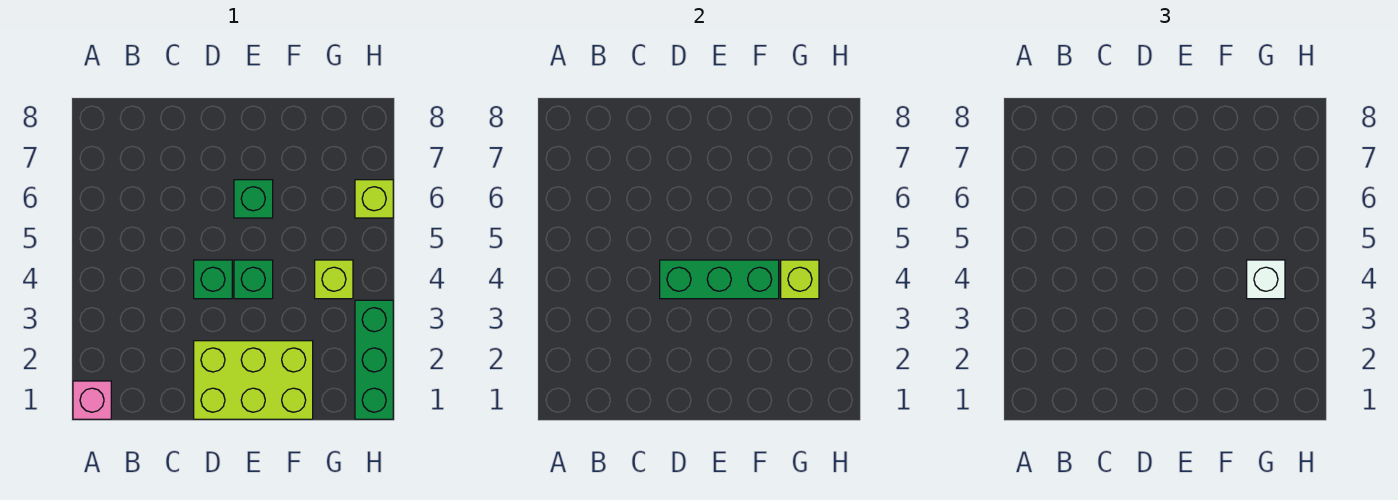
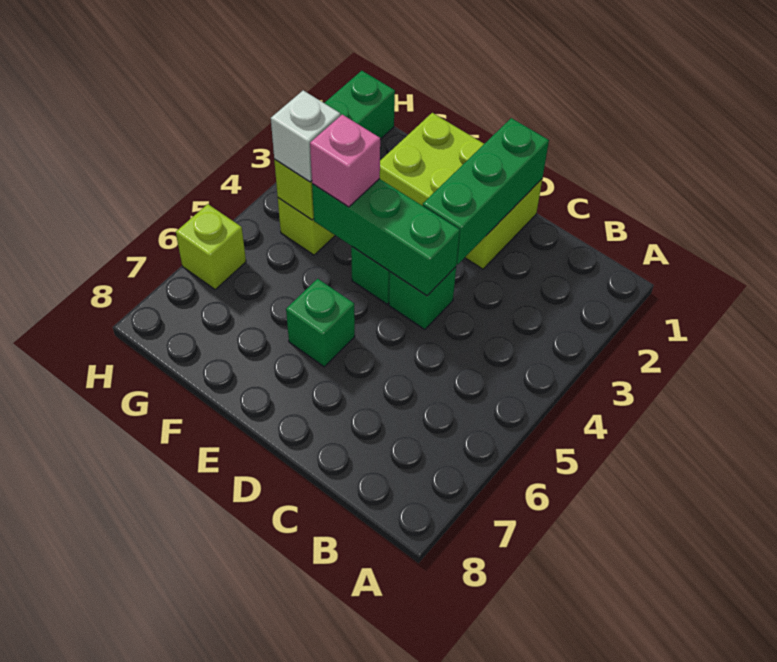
pink 1x1 brick [73,381,111,419] -> pink 1x1 brick moved to [310,115,380,207]
none -> green 1x3 brick [423,118,549,264]

